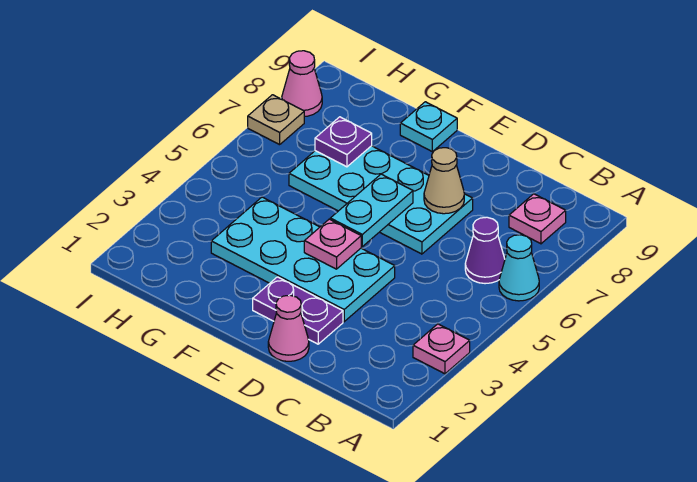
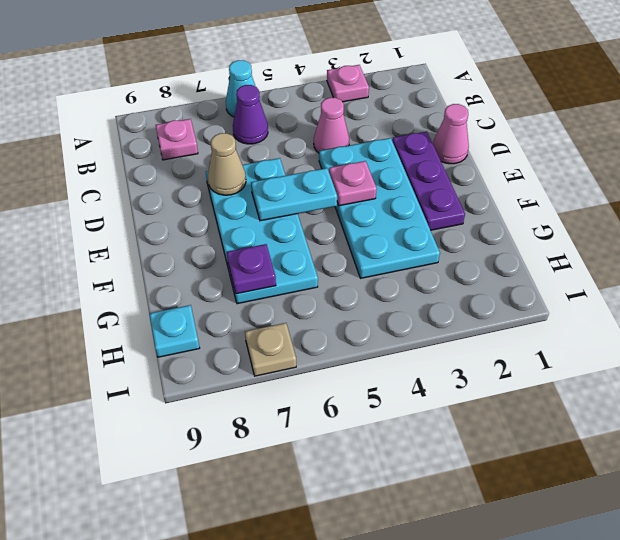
purple 1x2 plate [253,277,343,344] -> purple 1x3 plate [392,132,465,230]
cyan 1x1 plate [400,102,457,152] -> cyan 1x1 plate moved to [149,305,200,357]
pink 1x1 cone [282,51,322,117] -> pink 1x1 cone moved to [314,98,349,153]

